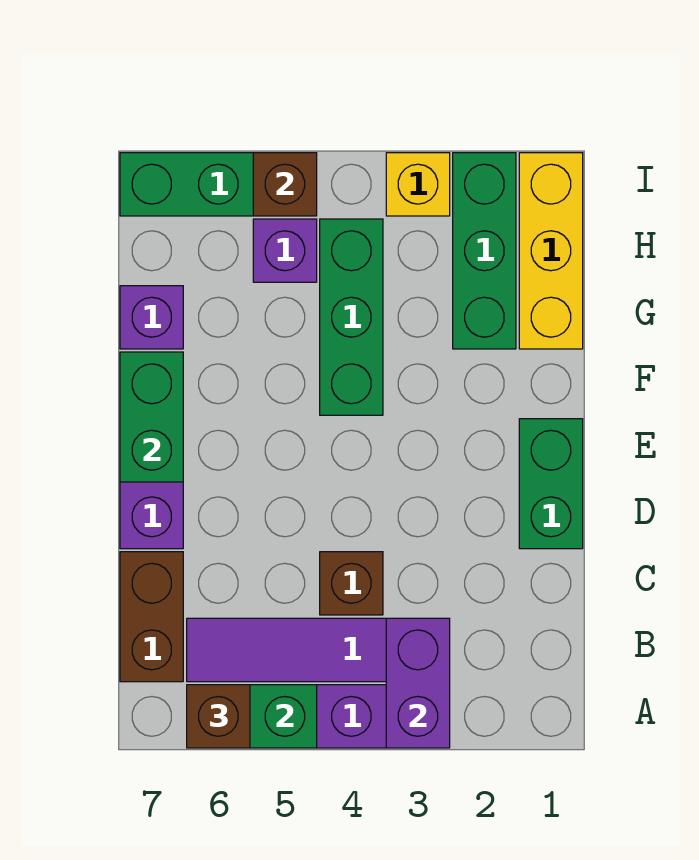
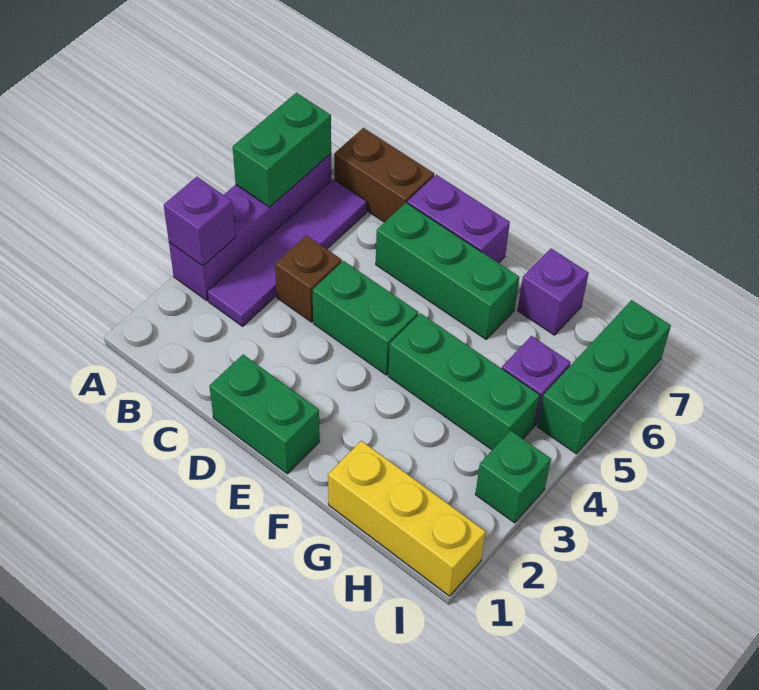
purple 1x2 brick [386,618,450,748] -> purple 1x1 brick [164,177,235,266]
brown 1x1 brick [187,685,250,748] -> none
green 1x2 brick [120,352,183,482] -> green 1x2 brick moved to [312,261,418,375]
green 1x3 brick [453,153,516,349] -> green 1x3 brick moved to [376,203,519,339]
yellow 1x1 brick [386,153,450,216] -> green 1x1 brick [475,431,551,523]
brown 1x1 brick [253,153,317,216] -> none

